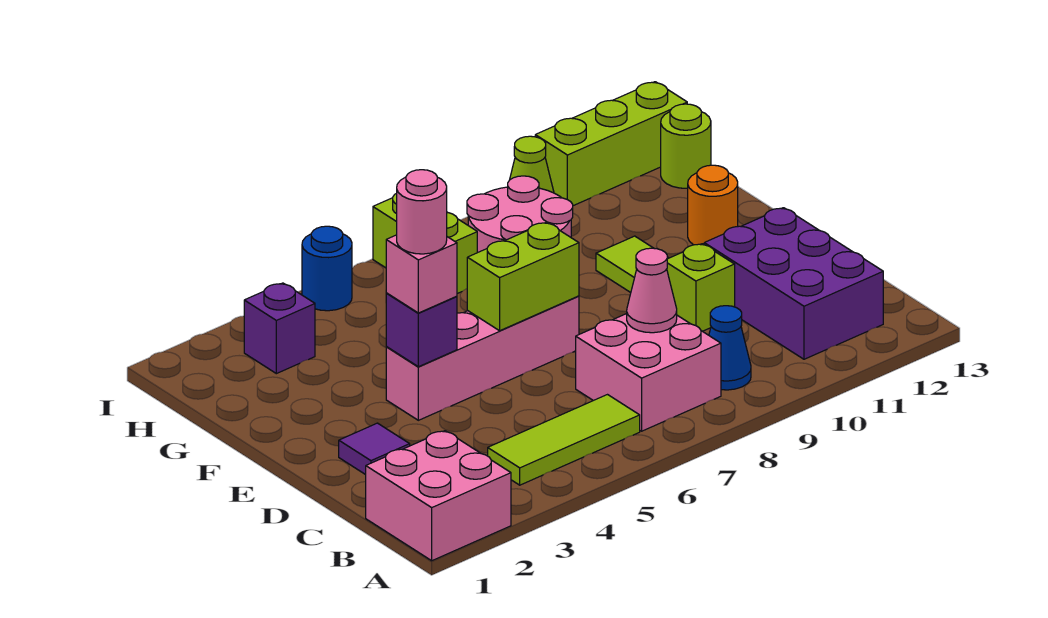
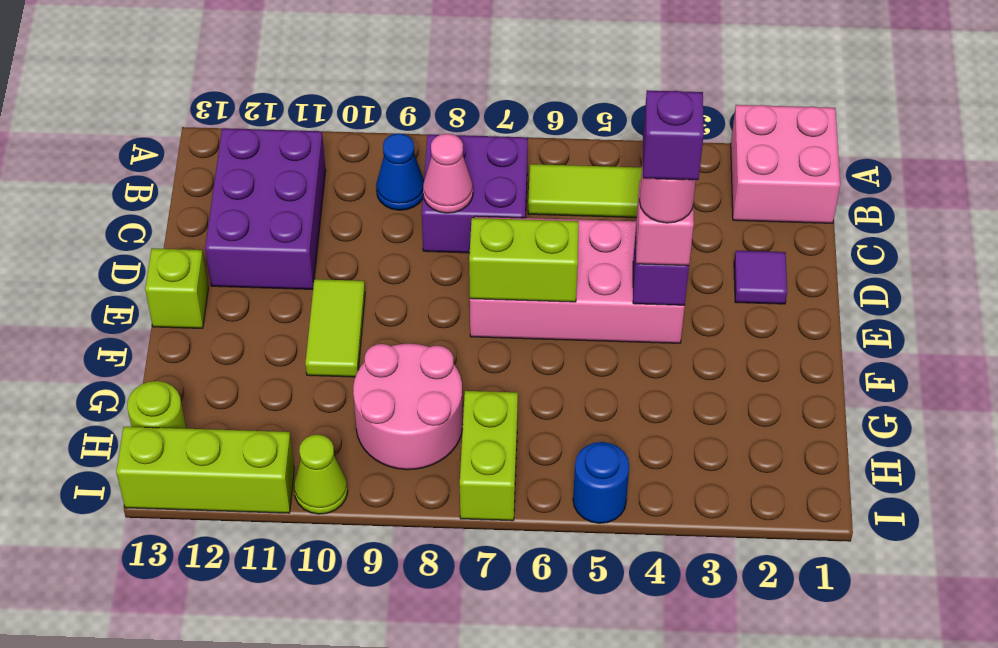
pink 2x2 brick [576,314,721,431] -> purple 2x2 brick [422,134,528,253]
lime 1x1 brick [667,244,735,331] -> lime 1x1 brick moved to [145,248,208,328]
pink 1x4 brick [386,296,579,420] -> pink 2x4 brick [470,216,685,343]
orange 1x1 round brick [688,165,738,245] -> none
purple 1x1 brick [244,283,315,374] -> purple 1x1 brick moved to [643,90,704,180]

